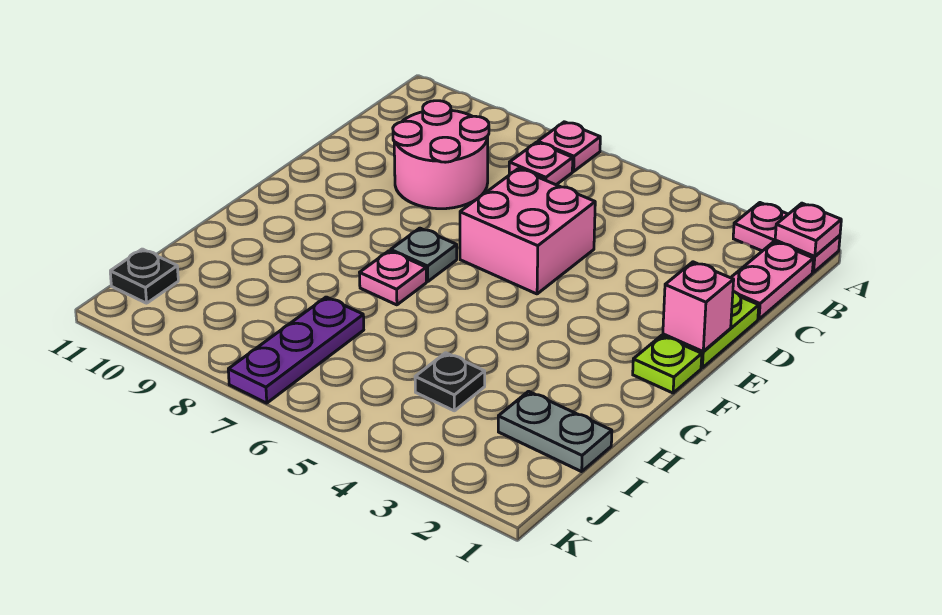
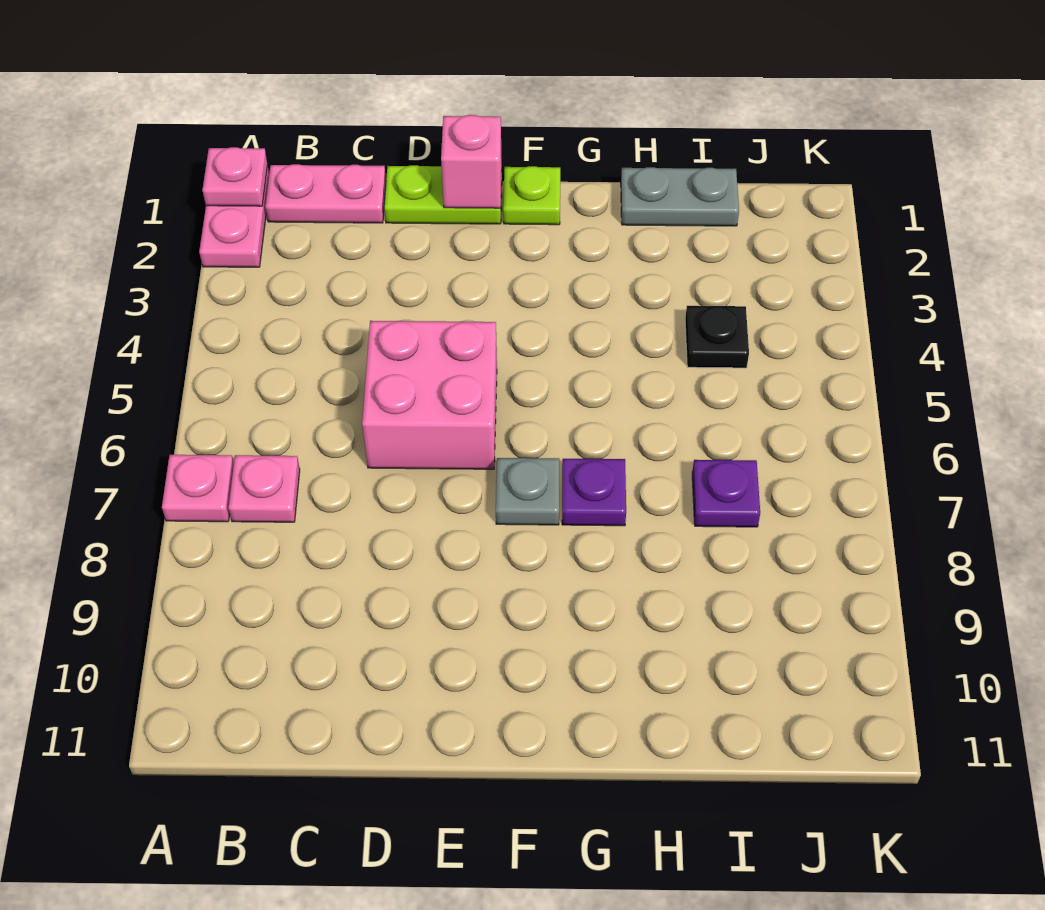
pink 2x2 round brick [393,101,489,209] -> none
pink 1x1 plate [360,251,426,305] -> purple 1x1 plate [562,459,626,526]
grey 1x2 plate [498,391,612,472] -> grey 1x2 plate turned to [621,167,739,226]
purple 1x3 plate [228,297,364,403] -> purple 1x1 plate [692,460,760,527]
black 1x1 plate [110,249,178,303] -> none

